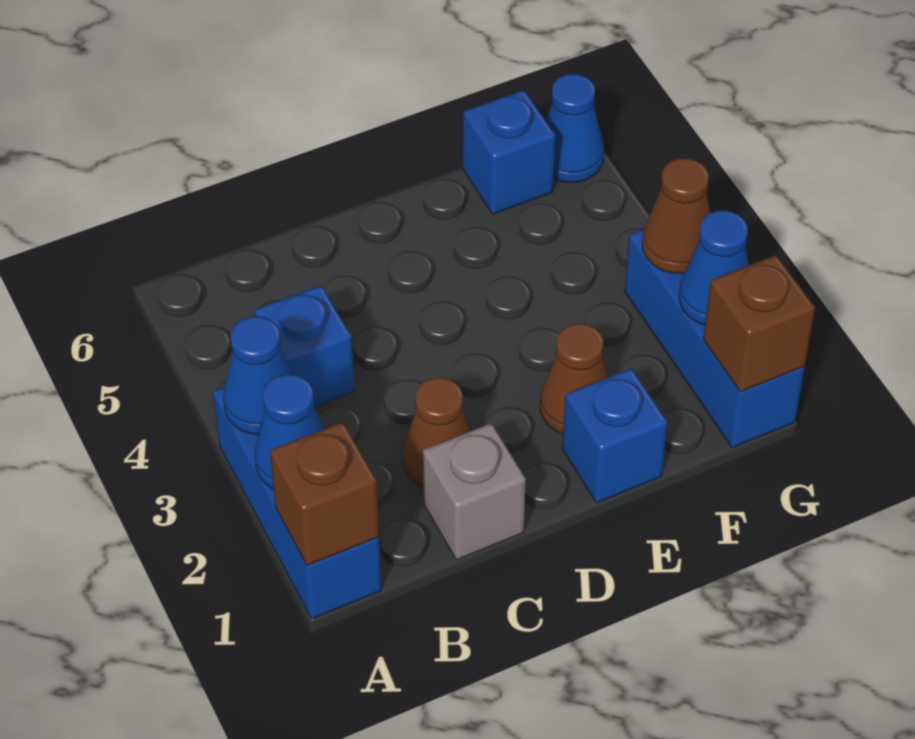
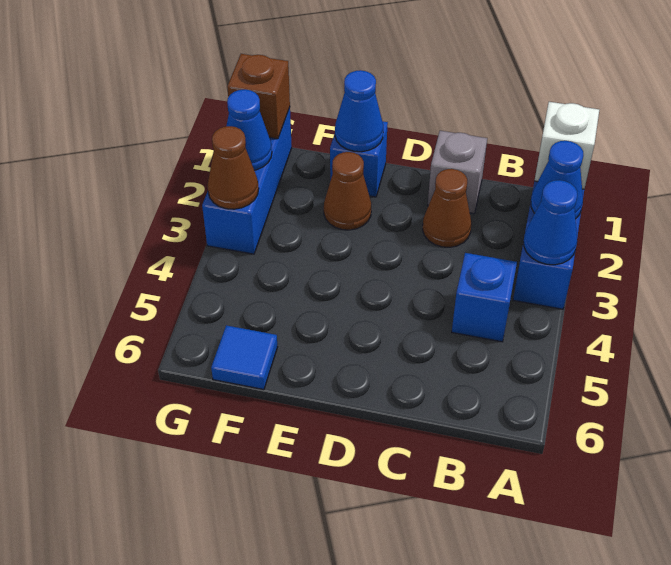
brown 1x1 brick [270,422,379,566] -> white 1x1 brick [535,102,599,189]
blue 1x1 brick [463,90,555,214] -> blue 1x1 tile [211,325,278,390]
blue 1x1 cone [546,74,604,182] -> blue 1x1 cone moved to [335,70,383,152]

